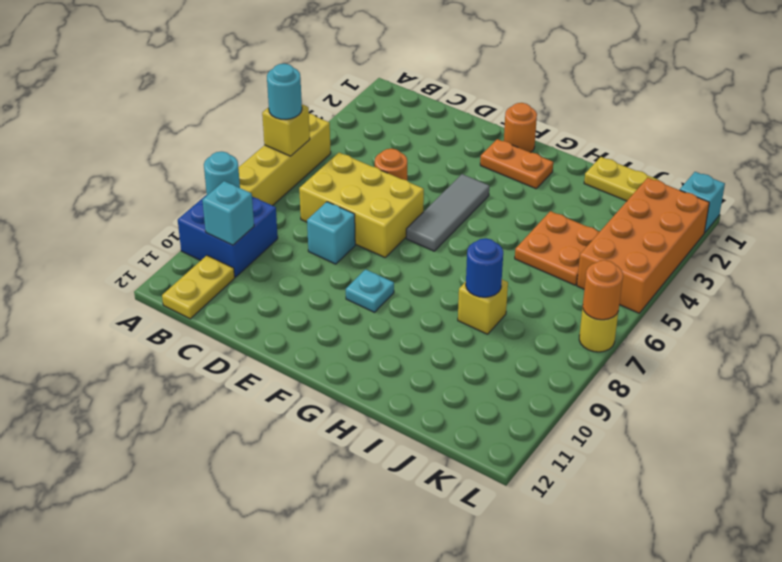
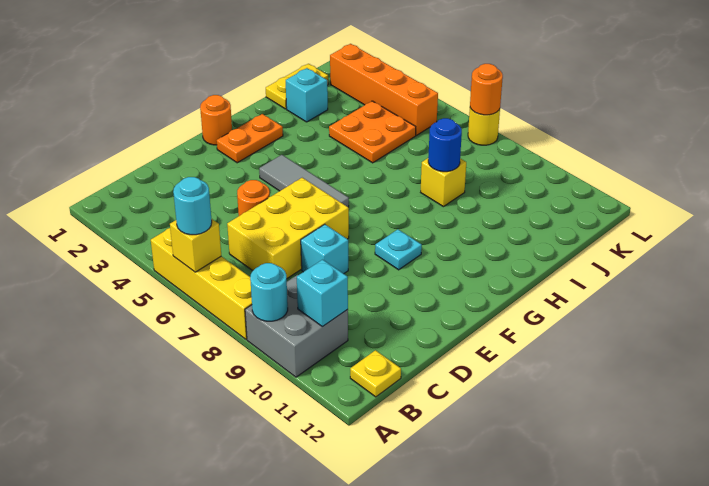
blue 2x2 brick [178,195,278,277] -> grey 2x2 brick [245,275,348,377]
yellow 1x2 plate [162,255,235,319] -> yellow 1x1 plate [350,350,401,397]
orange 2x4 brick [577,178,709,313] -> orange 1x4 brick [330,44,438,135]
cyan 1x1 brick [680,172,725,233] -> cyan 1x1 brick moved to [286,68,328,122]

